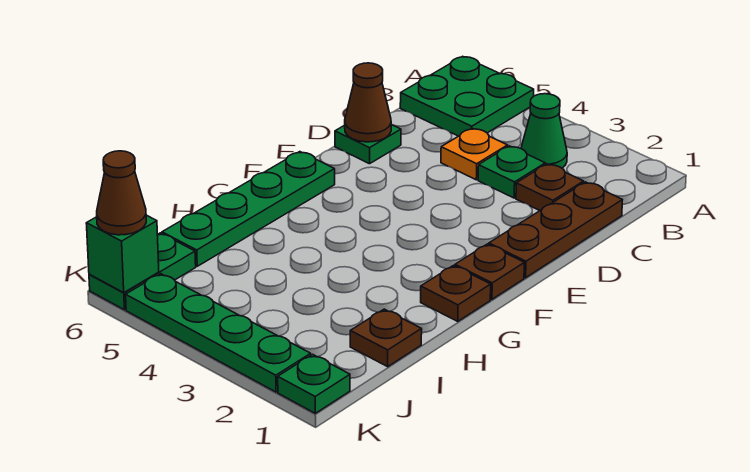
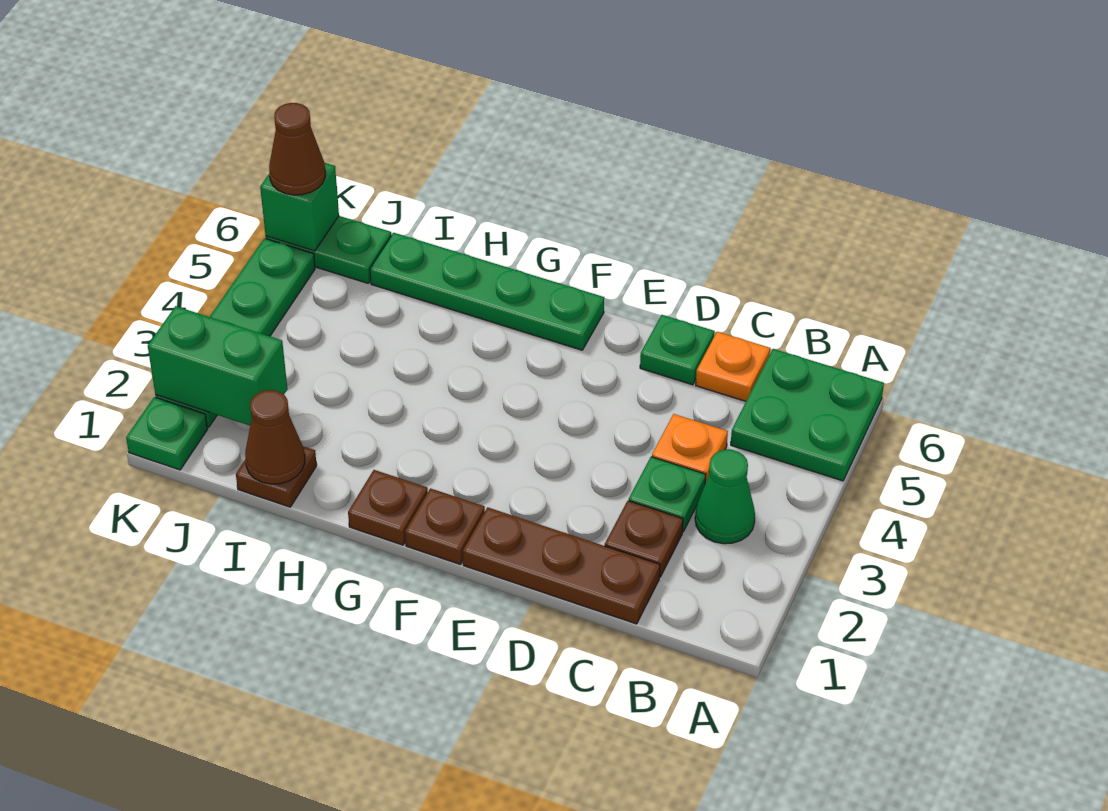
none -> orange 1x1 plate [696,332,770,401]
brown 1x1 cone [345,63,391,142] -> brown 1x1 cone moved to [245,390,305,484]
none -> green 1x2 brick [148,306,287,426]

